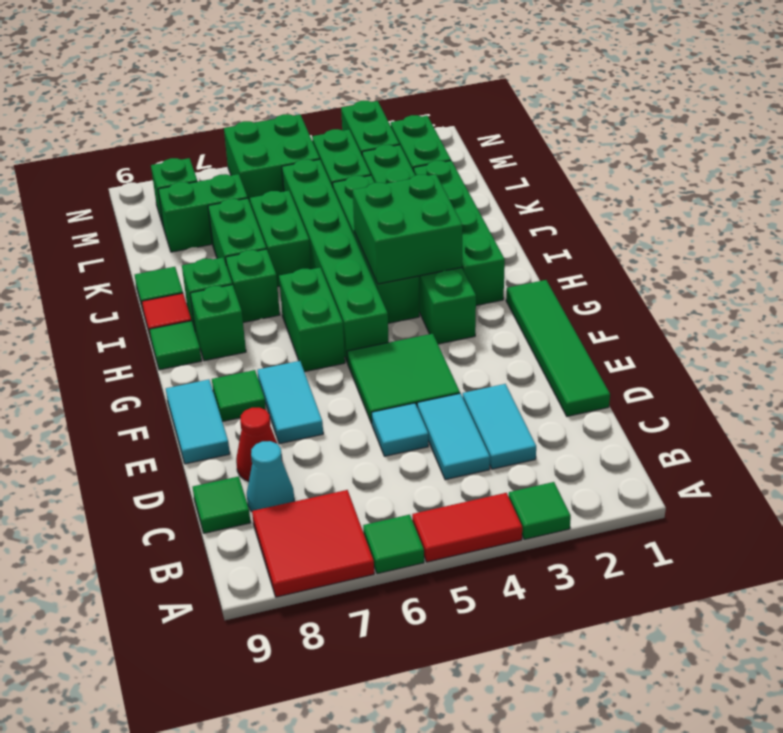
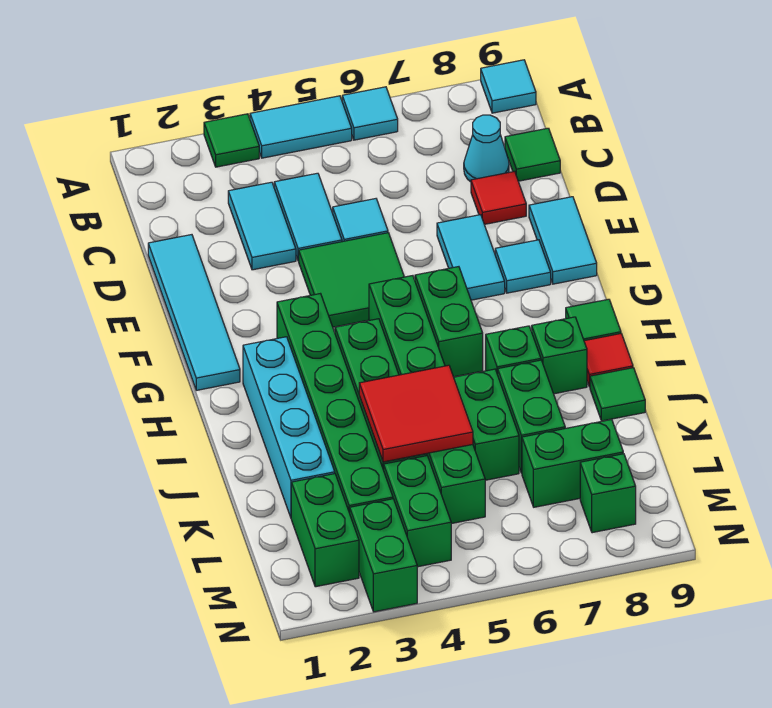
red 1x2 tile [412,493,522,562] -> cyan 1x2 tile [250,96,352,158]
green 1x1 tile [363,515,424,574] -> cyan 1x1 tile [342,87,398,140]
red 2x2 tile [252,490,374,597] -> red 2x2 tile moved to [359,365,473,462]
none -> cyan 1x1 tile [481,60,536,113]
green 1x4 tile [506,280,610,416] -> cyan 1x4 tile [148,235,240,390]
red 1x1 cone [236,408,283,481] -> red 1x1 tile [471,171,526,224]
green 1x1 tile [212,370,266,422] -> cyan 1x1 tile [495,240,551,293]
green 1x4 brick [414,161,505,305] -> cyan 1x4 brick [243,337,335,517]
green 2x2 brick [353,174,463,284] -> none
green 1x1 brick [190,285,246,361] -> none
green 2x2 brick [224,114,320,205] -> none

